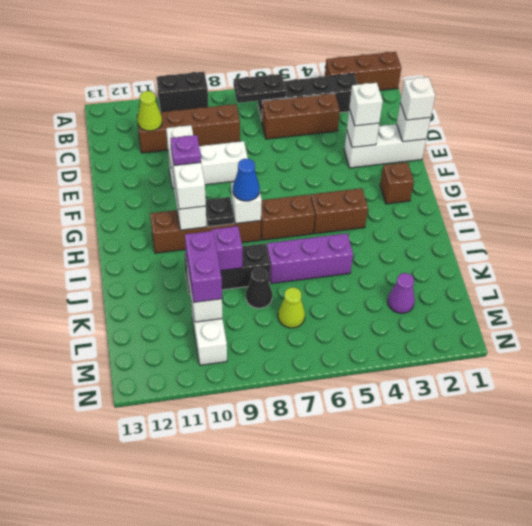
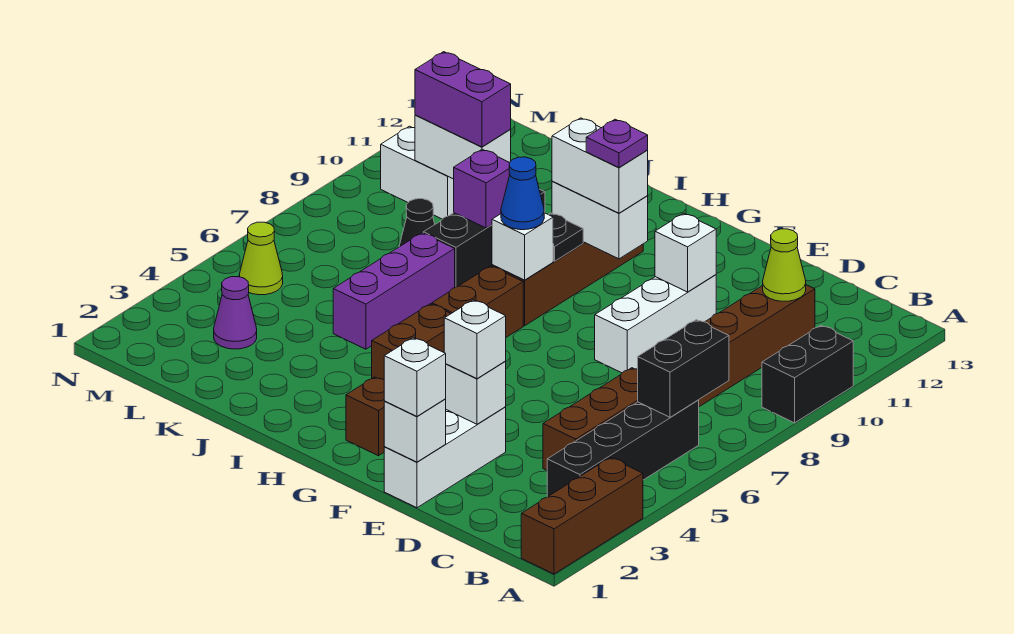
black 1x2 plate [234,74,286,103] -> black 1x2 brick [638,320,729,417]
lime 1x1 cone [278,287,305,328] -> lime 1x1 cone moved to [239,222,283,295]

